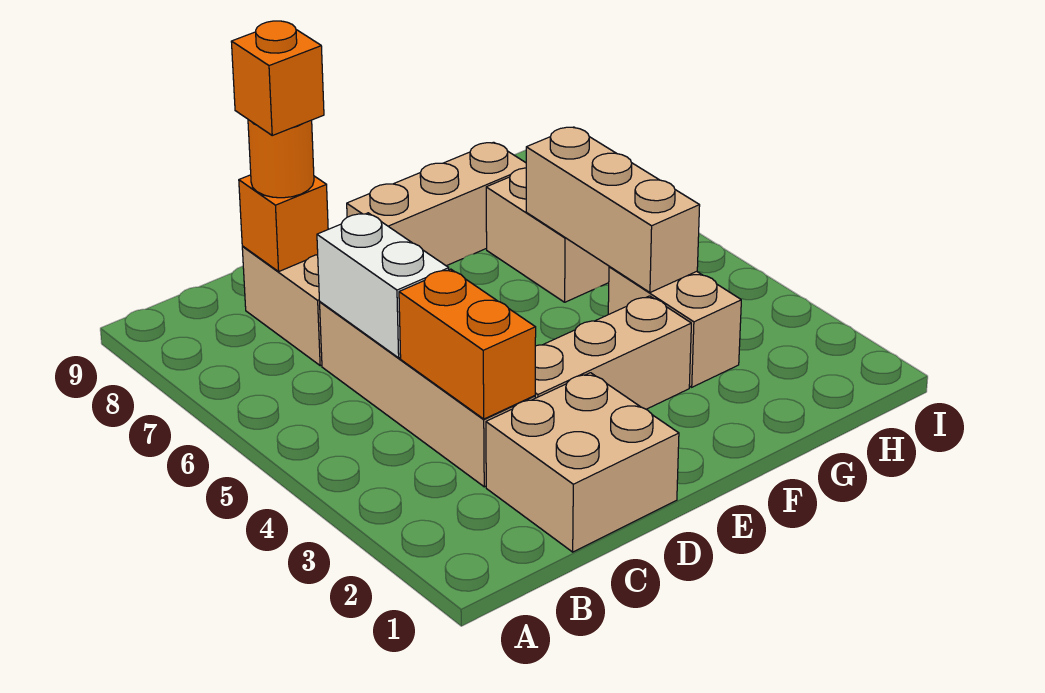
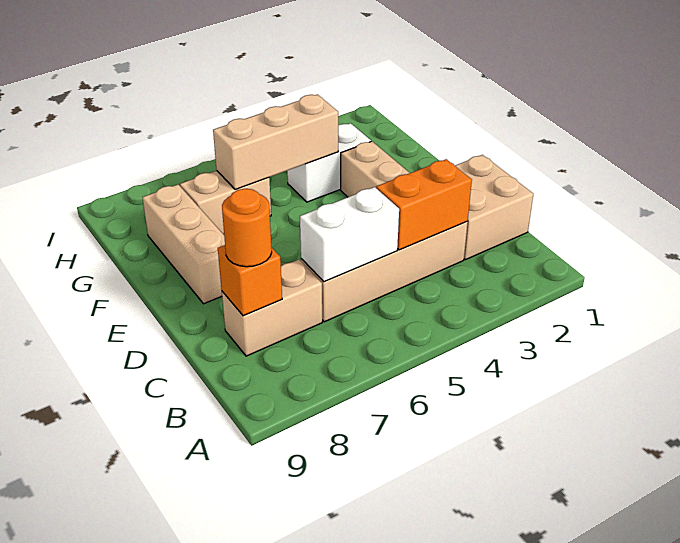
orange 1x1 brick [231,21,324,135] -> none
tan 1x2 brick [608,267,741,387] -> white 1x2 brick [287,123,371,202]

